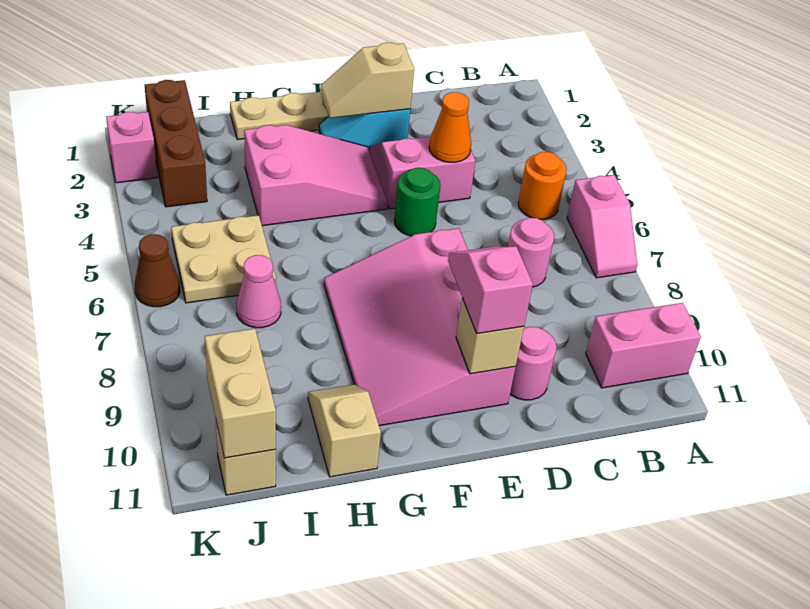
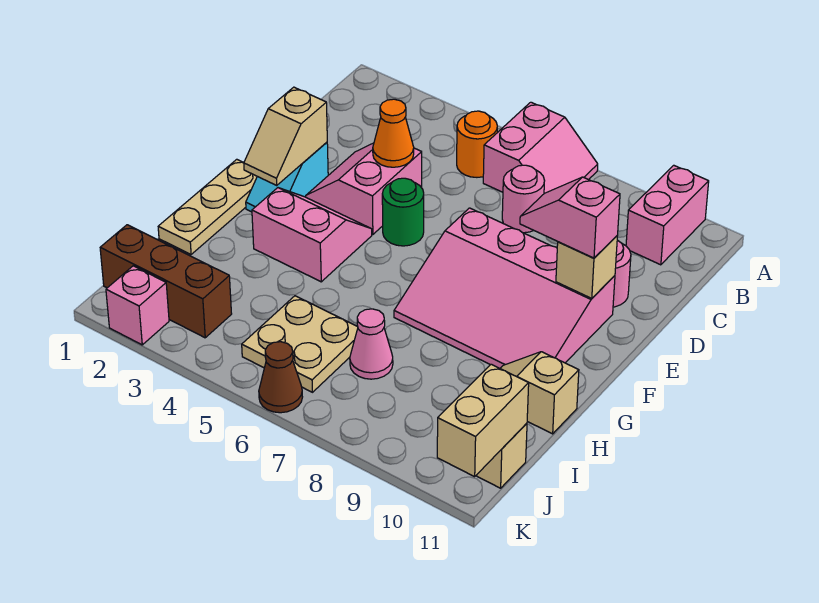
pink 1x2 slope [567,175,637,278] -> pink 2x2 slope [483,102,598,193]
pink 2x3 slope [244,125,388,226] -> pink 2x2 slope [252,188,372,282]
tan 1x2 brick [205,329,276,458] -> tan 1x2 brick turned to [437,364,529,477]

